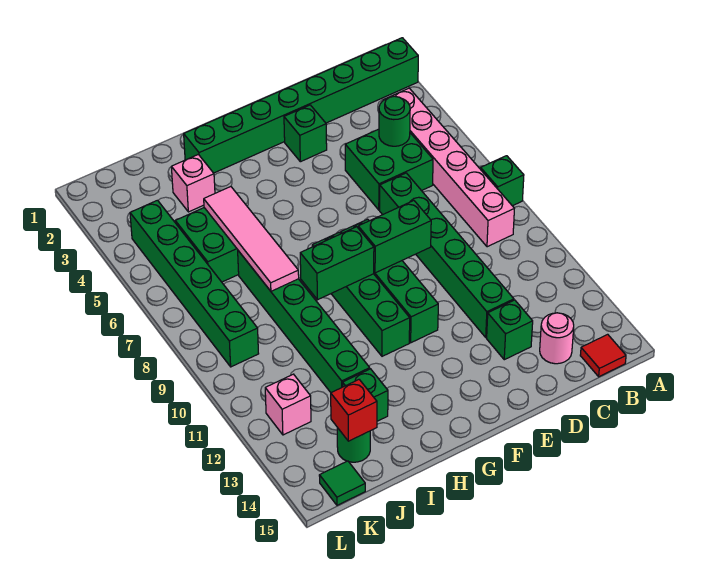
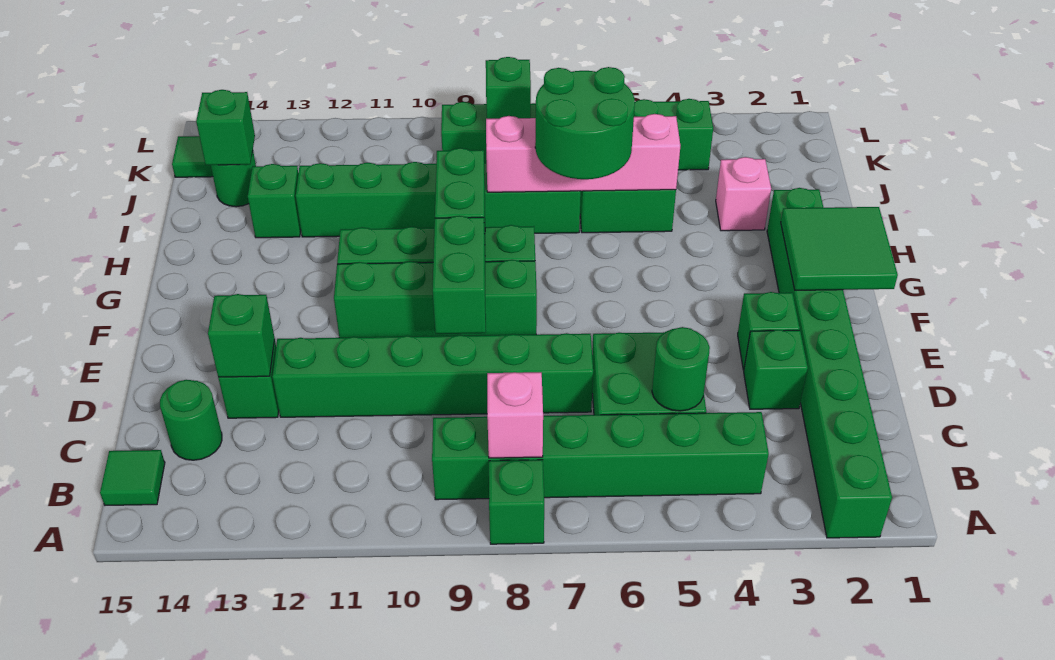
pink 1x6 brick [384,88,514,247] -> green 1x6 brick [432,412,769,500]
red 1x1 tile [580,334,626,377] -> green 1x1 tile [100,450,165,505]
pink 1x1 round brick [540,313,574,364] -> green 1x1 round brick [160,380,222,460]
none -> green 1x1 brick [744,330,808,409]
none -> green 1x1 brick [208,294,275,377]
none -> green 2x2 tile [781,207,898,290]
none -> green 2x2 round brick [535,67,635,179]
pink 1x4 tile [204,187,299,291] -> pink 1x4 brick [486,114,680,192]
red 1x1 brick [331,380,377,441] -> green 1x1 brick [196,90,255,165]
none -> green 1x1 brick [486,57,531,119]
pink 1x1 brick [265,374,311,435] -> pink 1x1 brick moved to [487,372,543,458]

